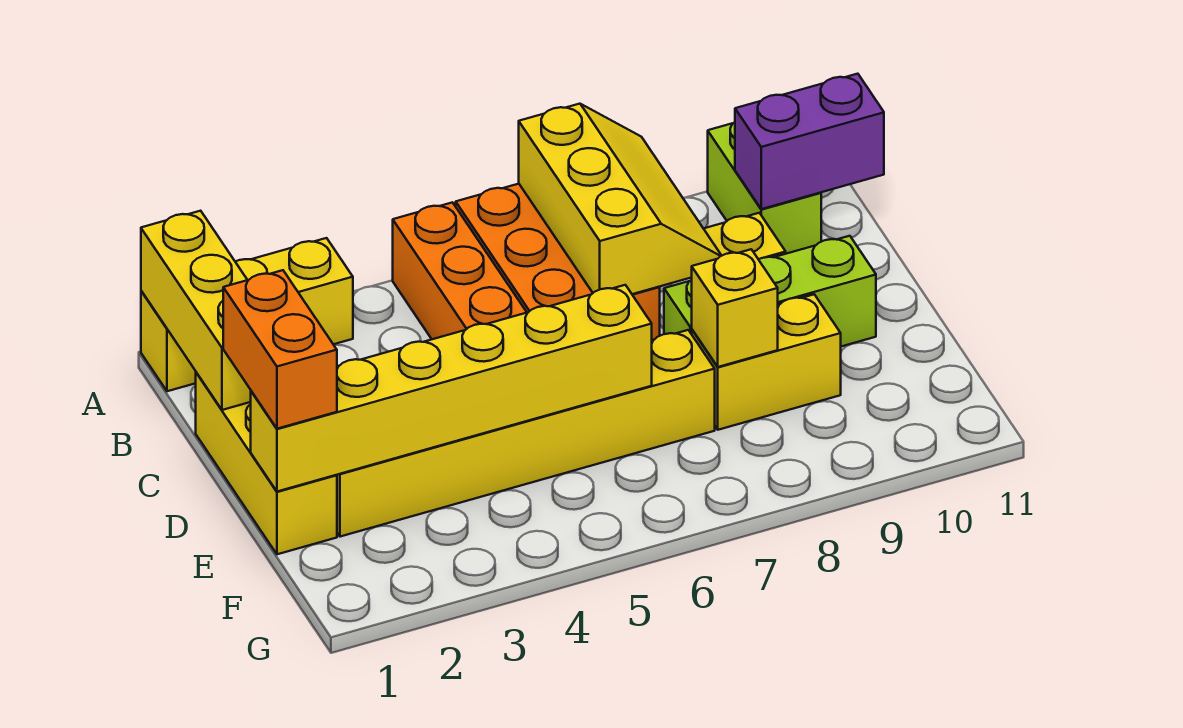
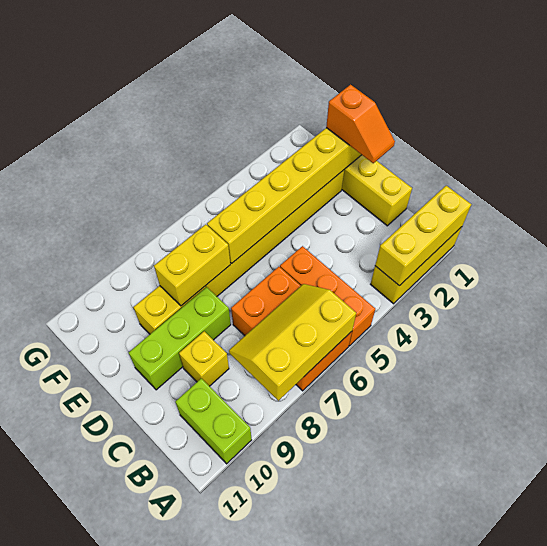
yellow 1x3 brick [141,211,251,410] -> yellow 1x3 brick turned to [375,186,471,286]
yellow 2x3 slope [519,104,722,294] -> yellow 2x3 slope turned to [229,284,356,401]
purple 1x2 brick [735,74,884,209] -> none
orange 1x2 brick [223,270,337,429] -> orange 1x2 slope [326,85,395,163]
yellow 1x1 brick [692,249,778,367] -> yellow 1x2 brick [154,224,230,306]

